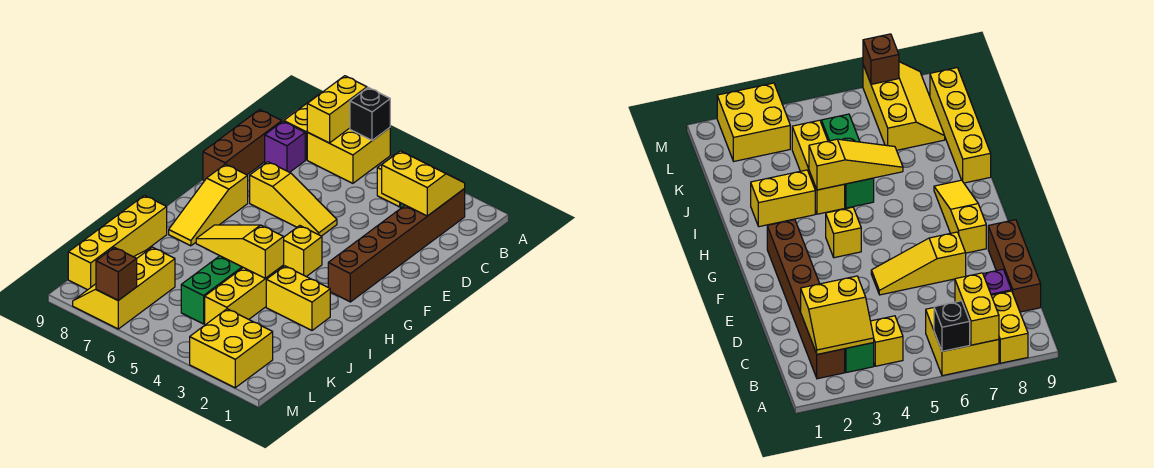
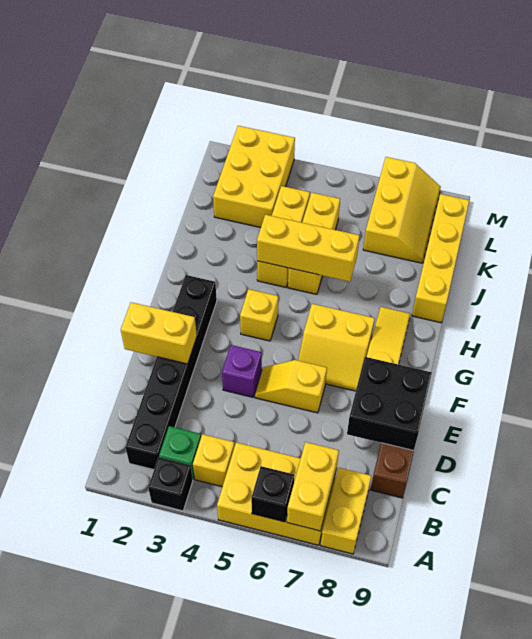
none -> black 1x1 brick [148,457,193,511]
yellow 2x2 brick [307,128,390,183] -> yellow 2x3 brick [217,443,336,545]
brown 1x6 brick [328,189,465,302] -> black 1x6 brick [125,275,217,470]
yellow 2x2 slope [382,151,465,216] -> yellow 2x2 slope moved to [298,304,375,391]
purple 1x1 brick [265,121,305,172] -> purple 1x1 brick moved to [222,345,262,397]
none -> black 2x2 brick [347,357,432,451]
yellow 1x3 slope [250,162,337,236] -> yellow 1x2 slope [255,360,327,413]
yellow 1x2 brick [266,266,330,330] -> yellow 1x2 brick moved to [121,302,197,364]
yellow 1x3 slope [196,225,284,278] -> yellow 1x3 brick [257,215,359,282]
green 1x3 brick [181,256,243,324] -> yellow 1x3 brick [288,193,340,294]
yellow 2x2 brick [190,309,273,388] -> yellow 2x3 brick [213,126,295,227]
brown 1x1 brick [96,247,137,300] -> none

